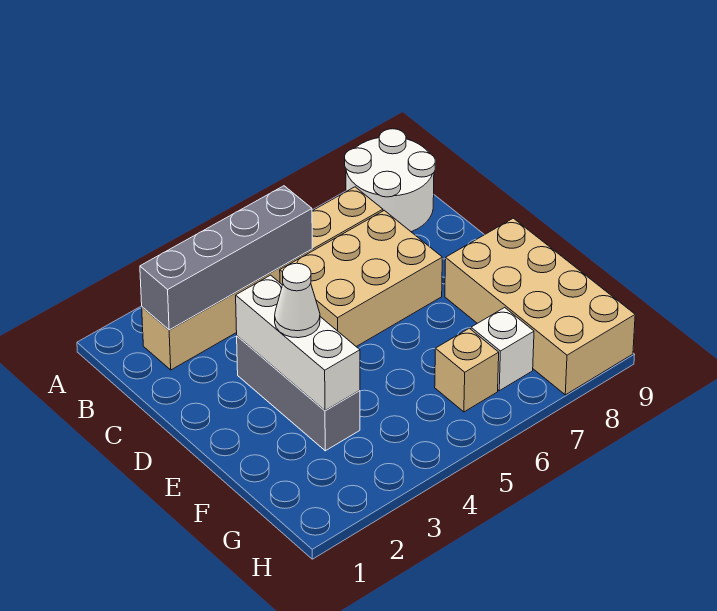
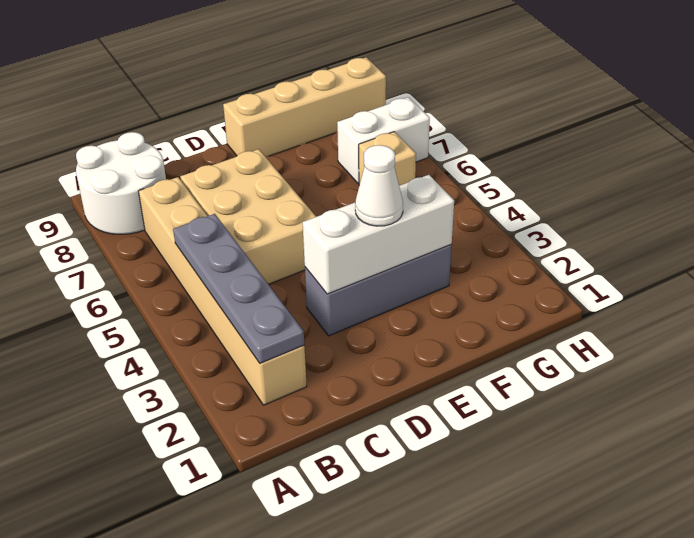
grey 1x4 brick [140,186,312,330] -> grey 1x4 plate [173,214,304,364]
tan 2x4 brick [445,218,635,395] -> tan 1x4 brick [223,57,386,157]
white 1x1 brick [471,308,534,391] -> white 1x2 brick [337,97,430,183]

